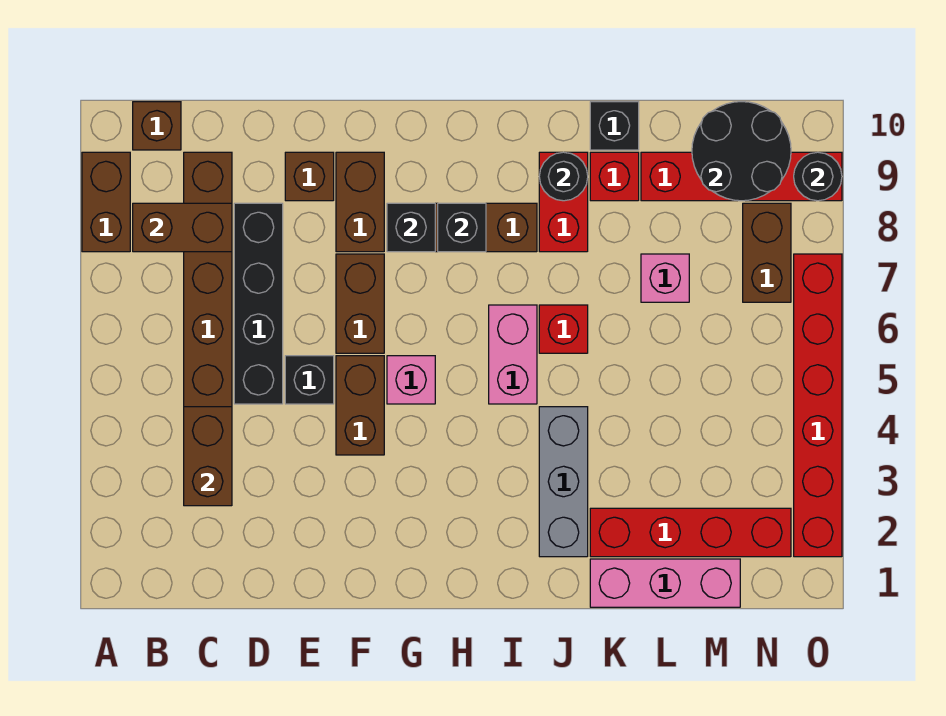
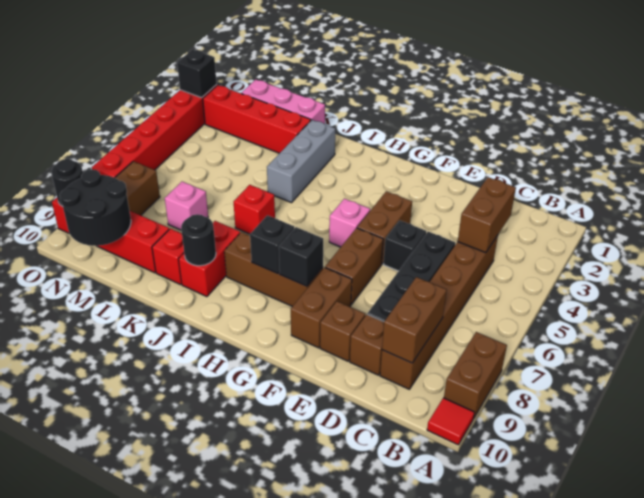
none -> red 1x1 tile [427,398,474,445]
brown 1x2 brick [133,203,232,252] -> brown 1x2 brick turned to [382,277,447,363]
brown 1x1 brick [133,102,181,150] -> brown 1x1 brick moved to [350,314,384,375]
pink 1x2 brick [489,305,537,404] -> none
black 1x1 brick [590,102,639,150] -> black 1x1 brick moved to [177,49,217,98]

